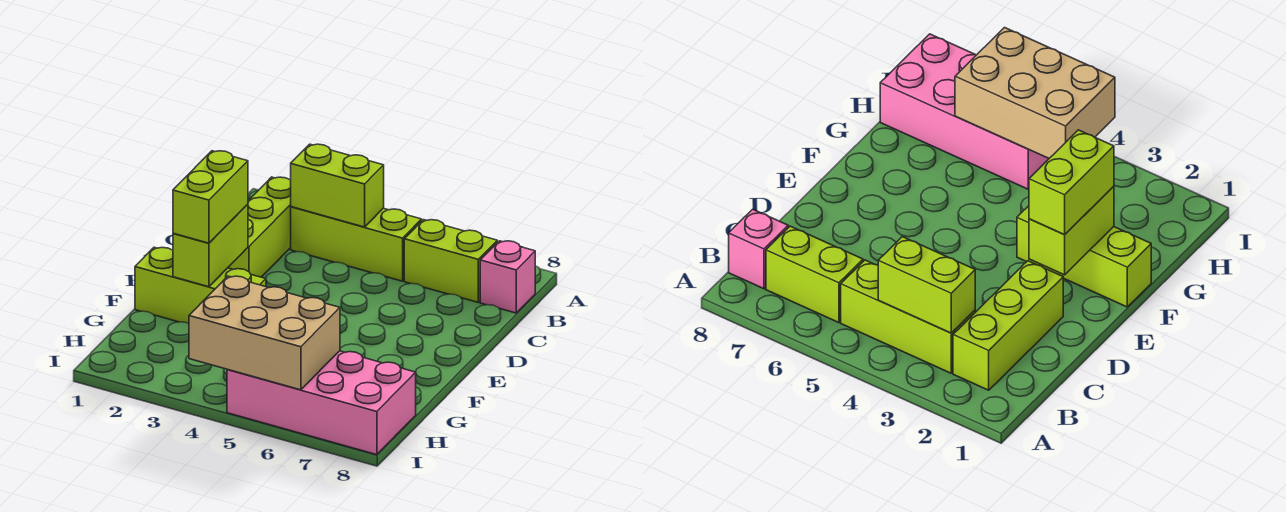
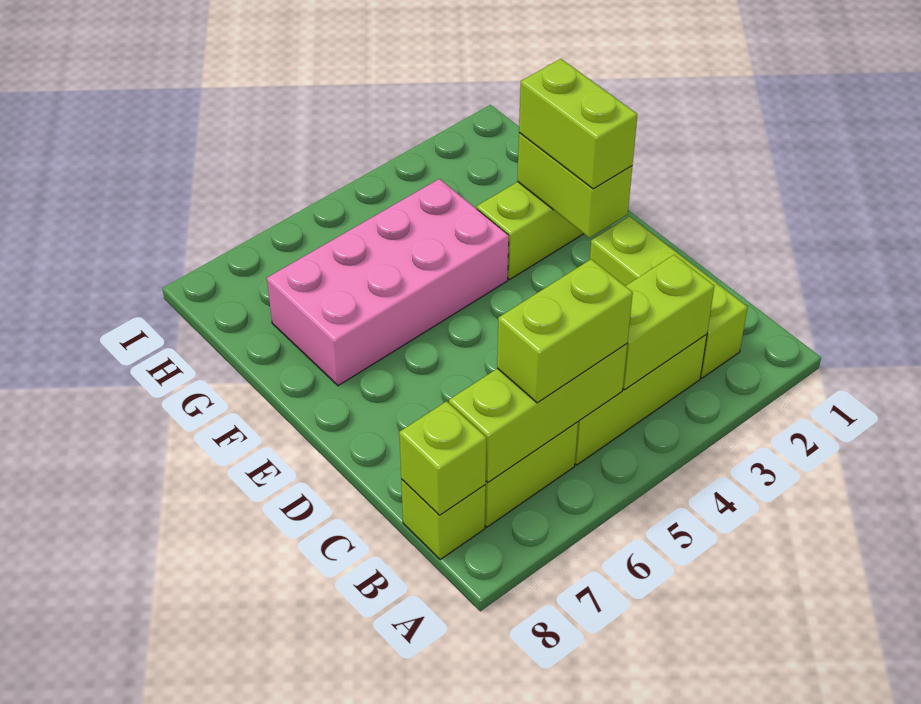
none -> lime 1x3 brick [449,344,627,482]
none -> lime 1x2 brick [497,259,633,403]
pink 1x1 brick [480,241,535,313] -> lime 1x1 brick [401,479,486,559]
none -> lime 1x1 brick [399,401,486,515]
tan 2x3 brick [189,276,340,390] -> none
pink 2x4 brick [227,351,416,455] -> pink 2x4 brick moved to [267,179,509,386]

